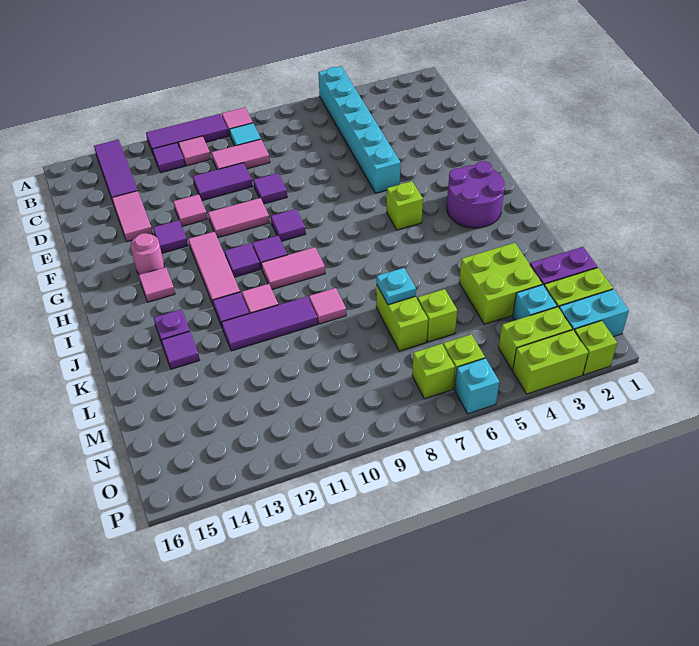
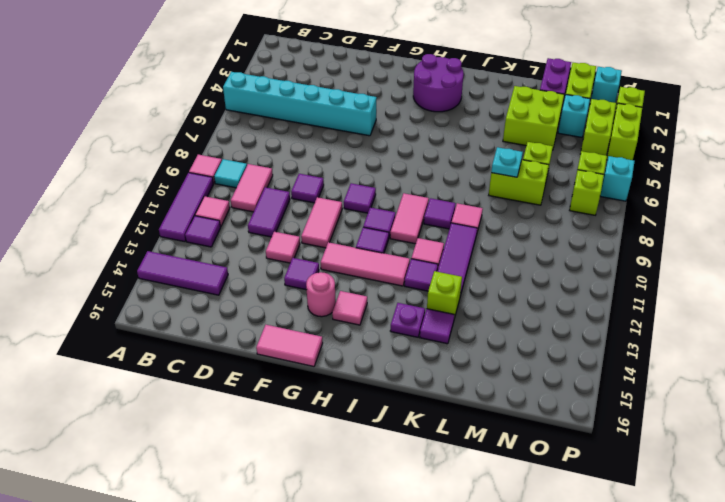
pink 1x2 tile [112,191,153,242] -> pink 1x2 tile moved to [256,325,323,366]
lime 1x1 brick [387,181,423,230] -> lime 1x1 brick moved to [427,271,462,319]
none -> purple 1x1 tile [424,198,456,229]
cyan 1x2 brick [559,289,629,337] -> cyan 1x1 brick [591,67,622,103]

